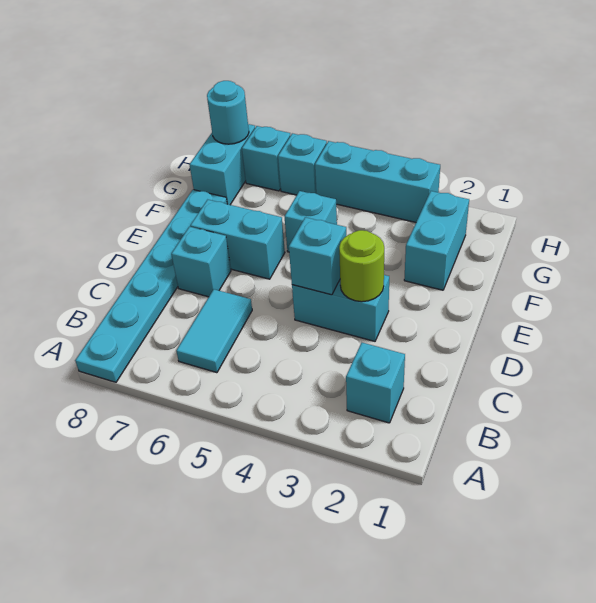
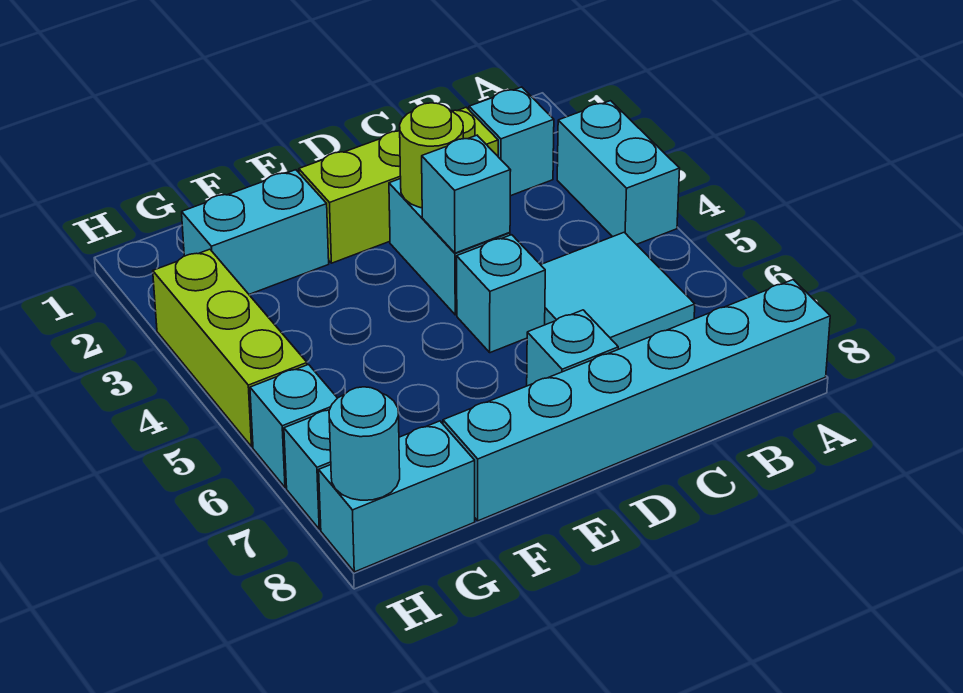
cyan 1x6 plate [75,190,227,382] -> cyan 1x6 brick [443,280,830,521]
cyan 1x2 tile [176,289,252,373] -> cyan 2x2 tile [541,232,695,349]
none -> lime 1x3 brick [299,107,498,263]
cyan 1x2 brick [190,200,285,279] -> cyan 1x2 brick moved to [557,101,680,245]
cyan 1x1 brick [284,191,337,252] -> cyan 1x1 brick moved to [457,235,545,353]
cyan 1x3 brick [315,141,440,222] -> lime 1x3 brick [153,249,307,446]

